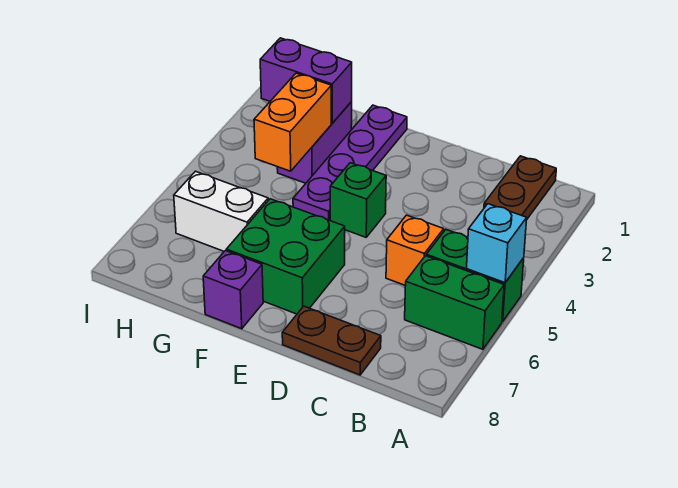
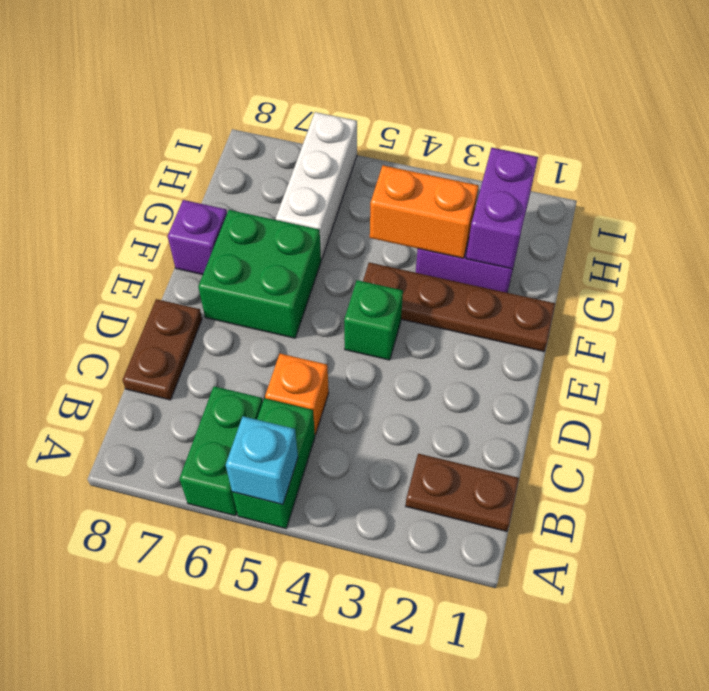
purple 1x4 plate [293,105,407,220] -> brown 1x4 plate [363,263,555,351]
white 1x2 brick [174,171,268,251] -> white 1x3 brick [276,112,357,260]

